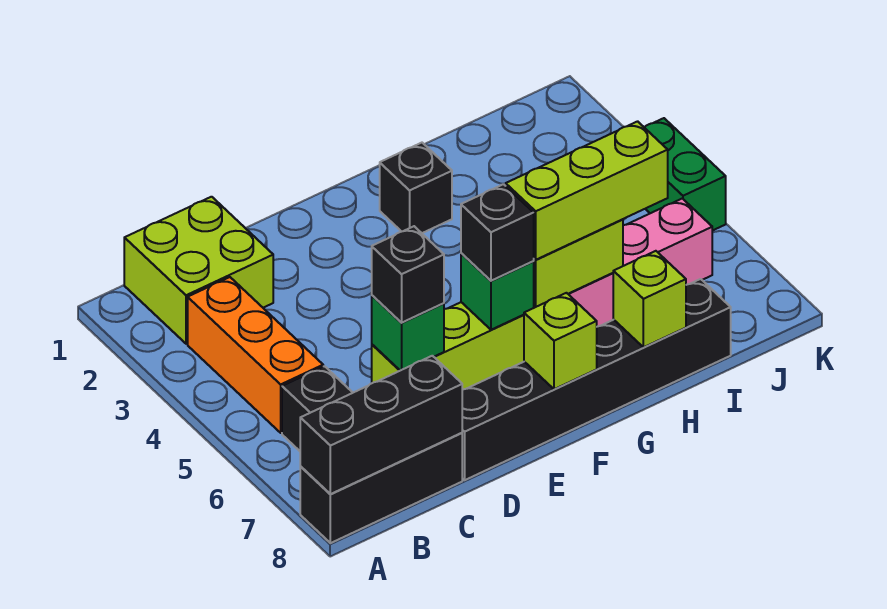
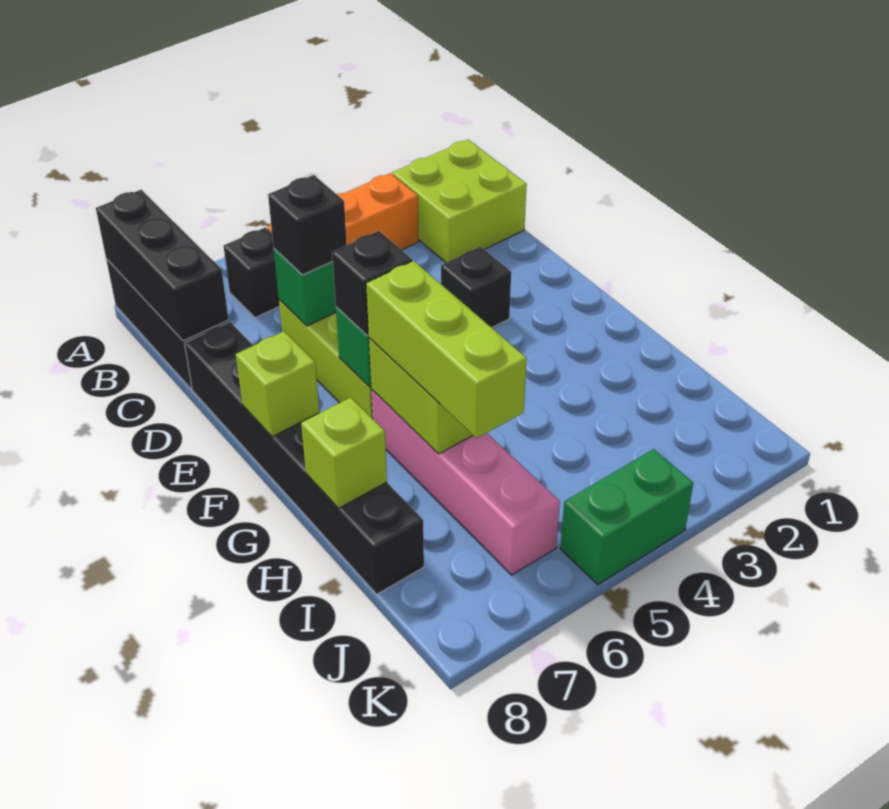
black 1x1 brick [380,143,452,233] -> black 1x1 brick moved to [441,247,511,328]

